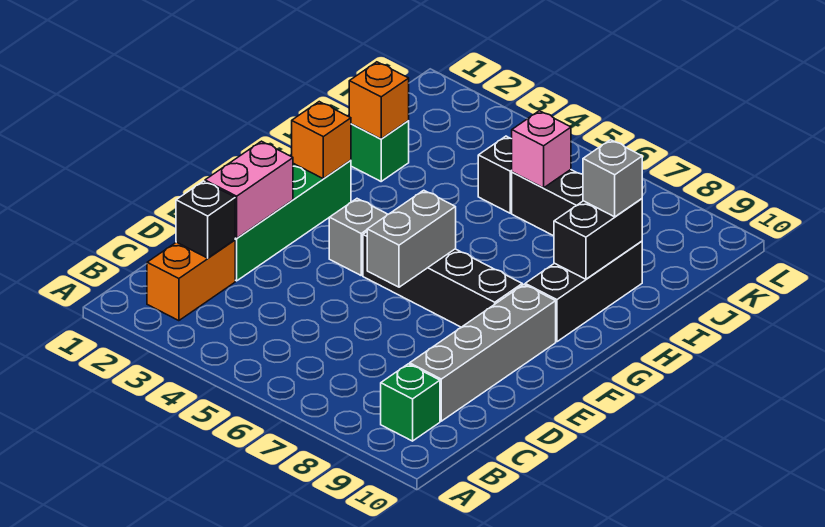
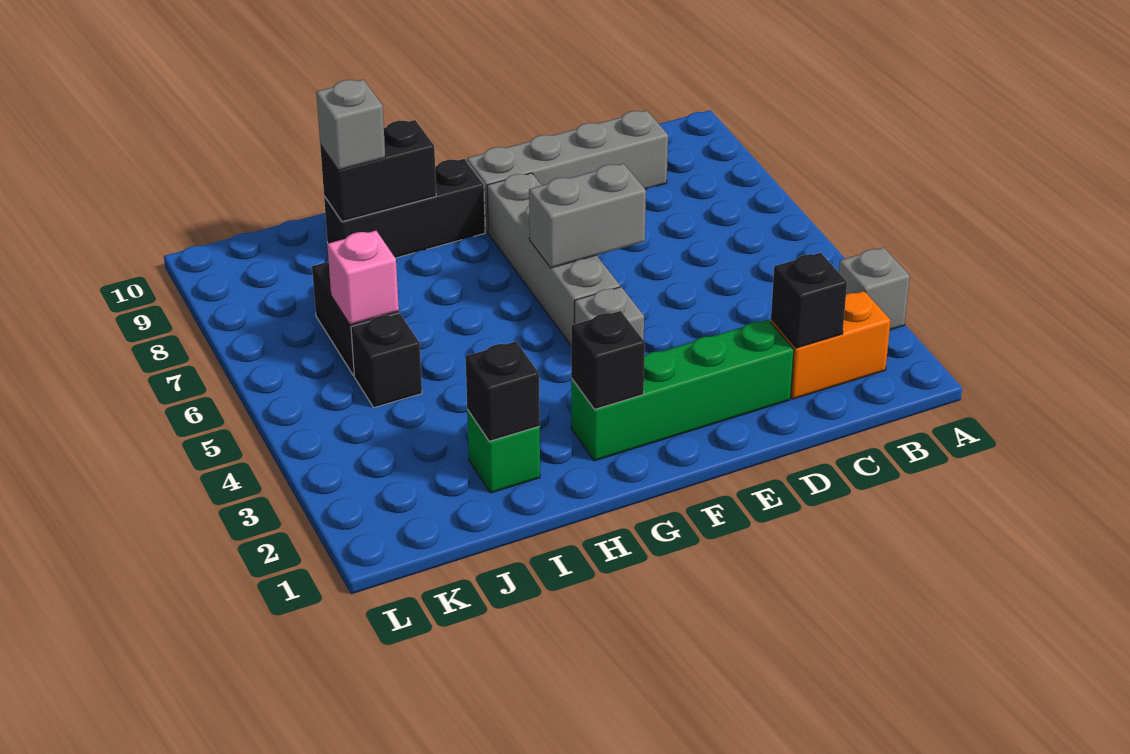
none -> grey 1x1 brick [839,248,910,330]
green 1x1 brick [381,364,440,441] -> none
pink 1x2 brick [205,141,293,238] -> none
black 1x4 brick [363,232,522,327] -> grey 1x4 brick [487,173,620,345]
orange 1x1 brick [292,102,351,179] -> black 1x1 brick [571,311,645,409]
orange 1x1 brick [349,62,409,139] -> black 1x1 brick [465,341,540,441]

